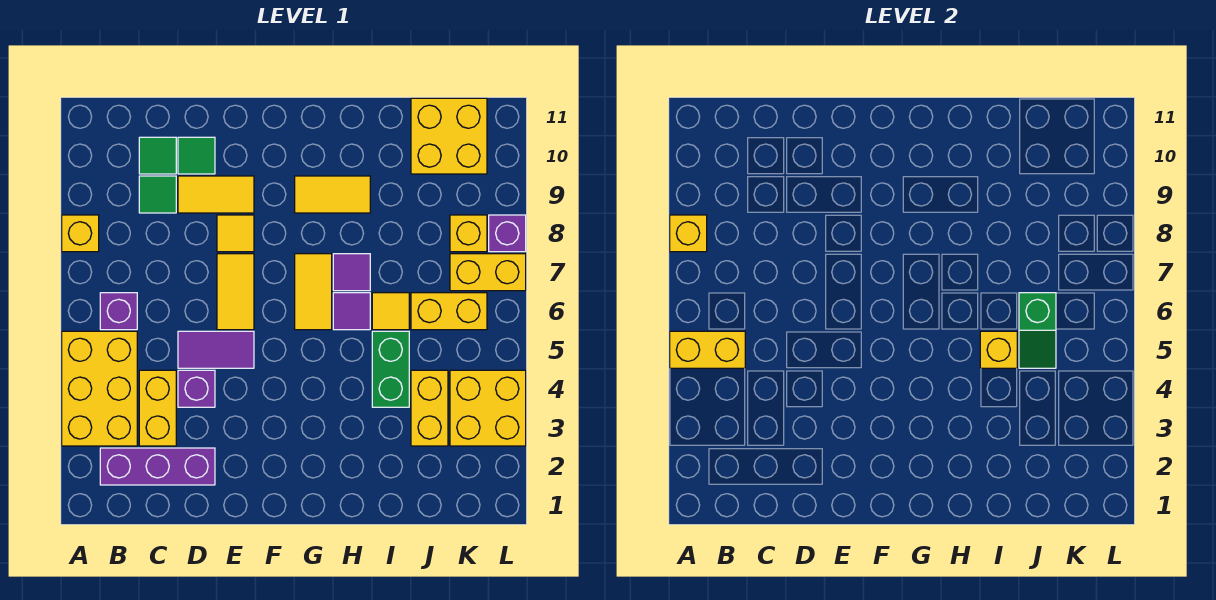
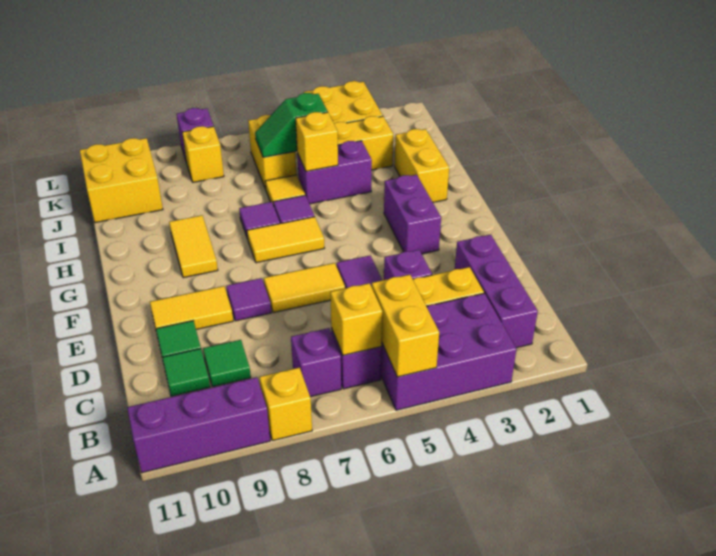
yellow 2x3 brick [62,331,137,446] -> purple 2x3 brick [381,293,517,410]
yellow 1x1 brick [670,215,707,252] -> yellow 1x1 brick moved to [330,283,382,355]
none -> purple 1x3 brick [127,377,270,473]
none -> purple 1x1 brick [291,328,341,397]
yellow 1x2 tile [178,176,254,213] -> yellow 1x2 tile turned to [150,286,233,329]
yellow 1x1 tile [217,215,254,252] -> purple 1x1 tile [226,278,271,321]
none -> purple 1x2 brick [384,175,441,254]
green 1x2 brick [372,331,409,407] -> purple 1x2 brick [297,141,372,204]
green 1x2 slope [1019,293,1056,368] -> green 1x2 slope turned to [255,93,328,157]
yellow 1x2 brick [450,254,526,291] -> yellow 1x2 brick moved to [395,129,449,202]

